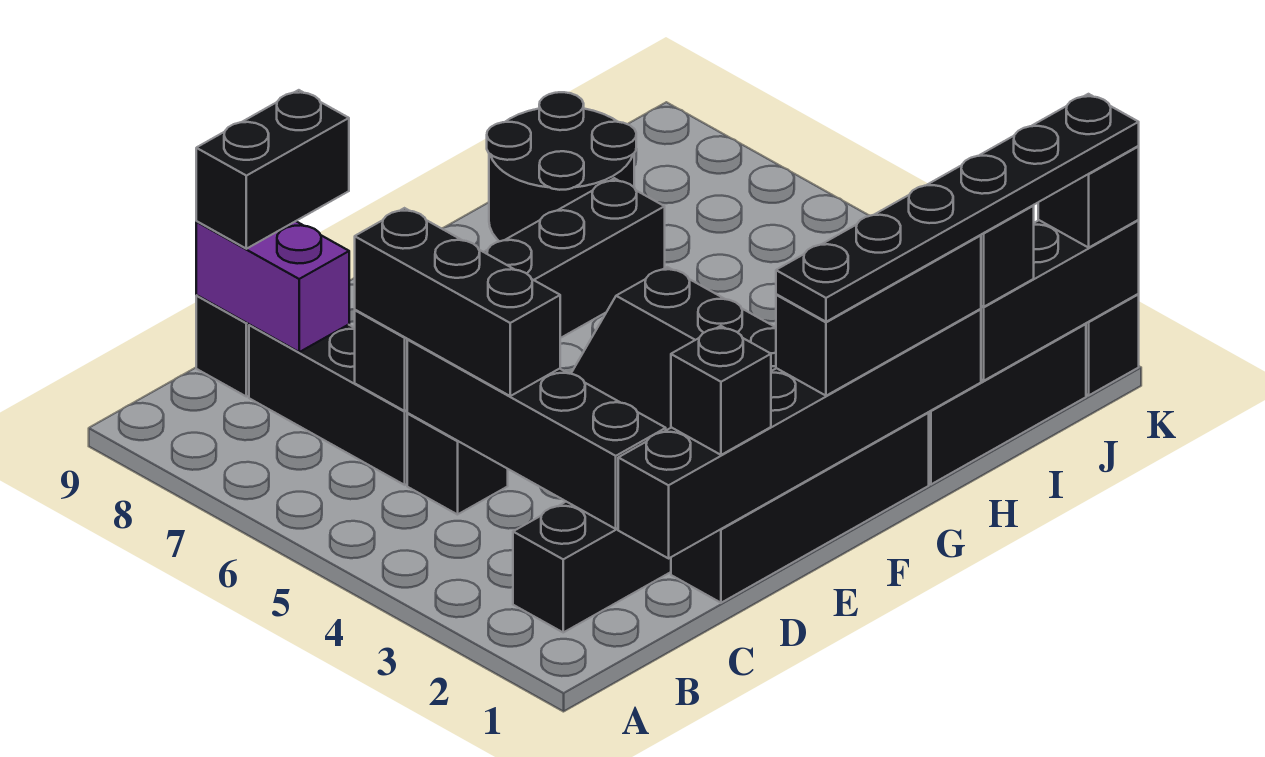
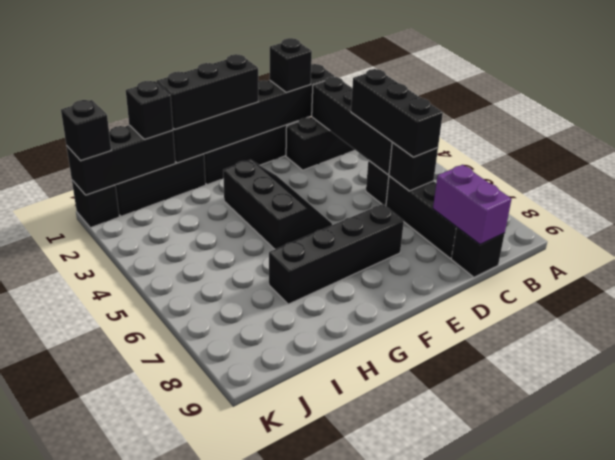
black 1x2 brick [196,90,349,249] -> none
black 1x6 plate [776,94,1139,322] -> none
black 2x2 round brick [487,92,636,241] -> none

